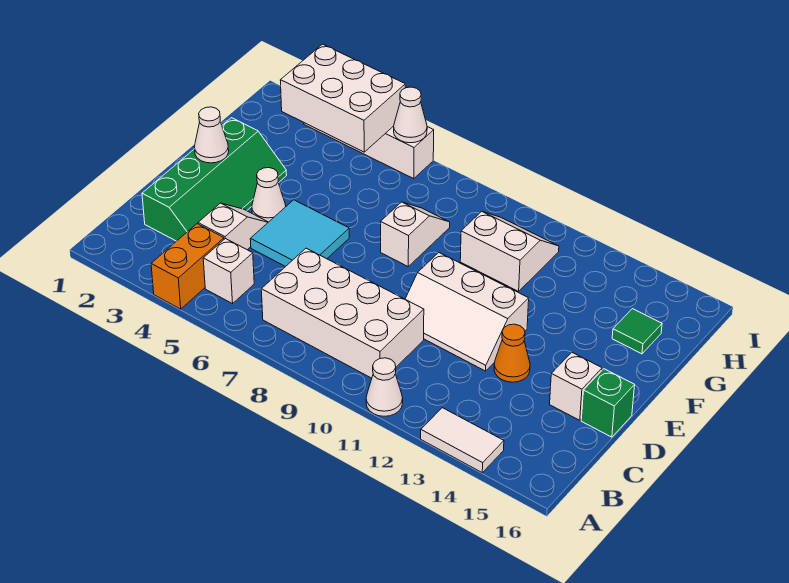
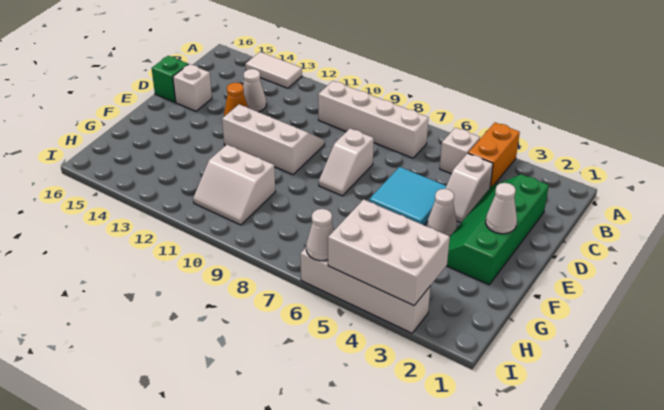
white 1x1 cone [366,358,403,416] -> white 1x1 cone moved to [243,69,267,112]
white 2x4 brick [261,248,424,378] -> white 1x4 brick [318,81,428,158]
white 1x2 slope [381,202,450,266] -> white 1x2 slope moved to [319,128,374,196]
green 1x1 tile [612,309,662,354] -> none

